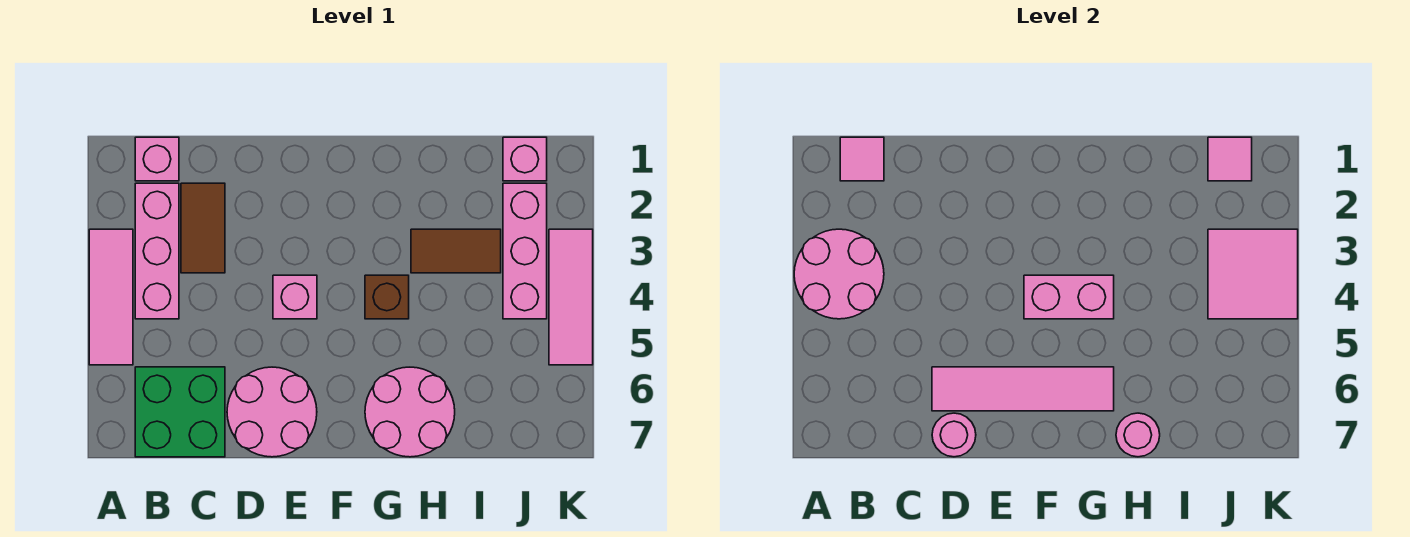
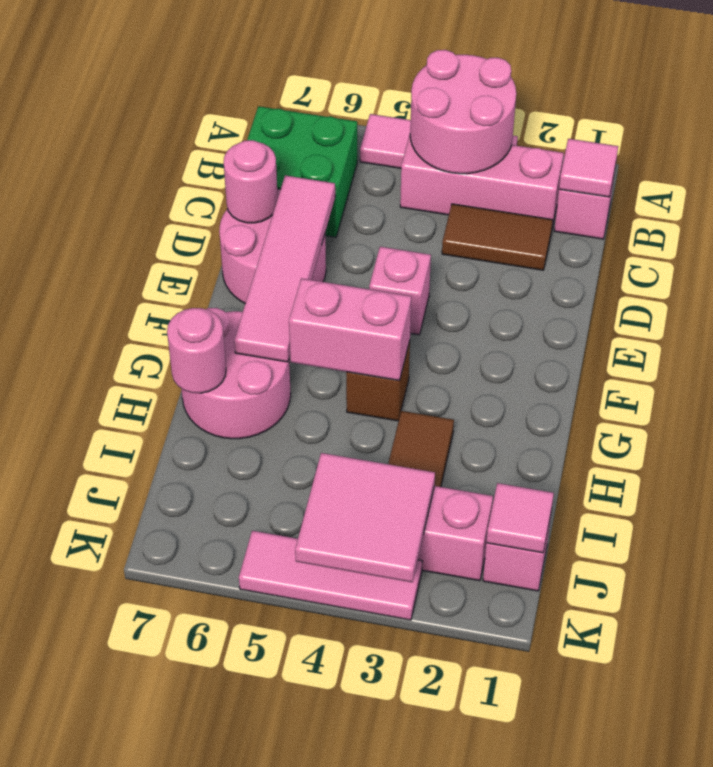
pink 1x2 brick [1024,275,1114,319] -> pink 1x2 brick turned to [289,278,411,381]

